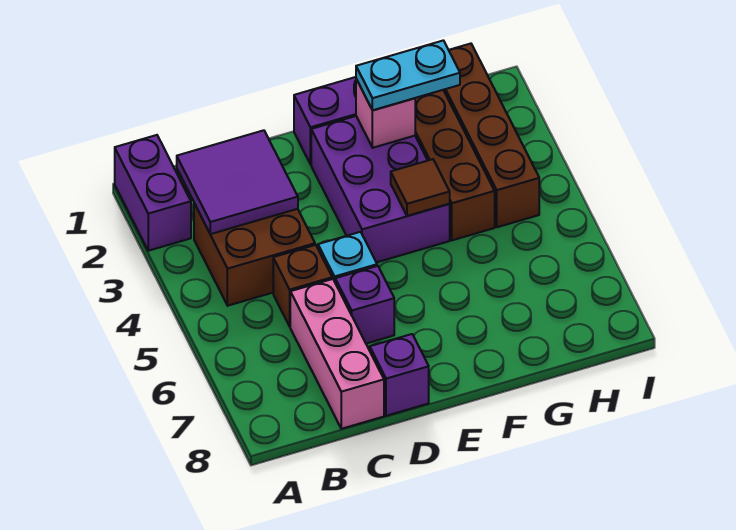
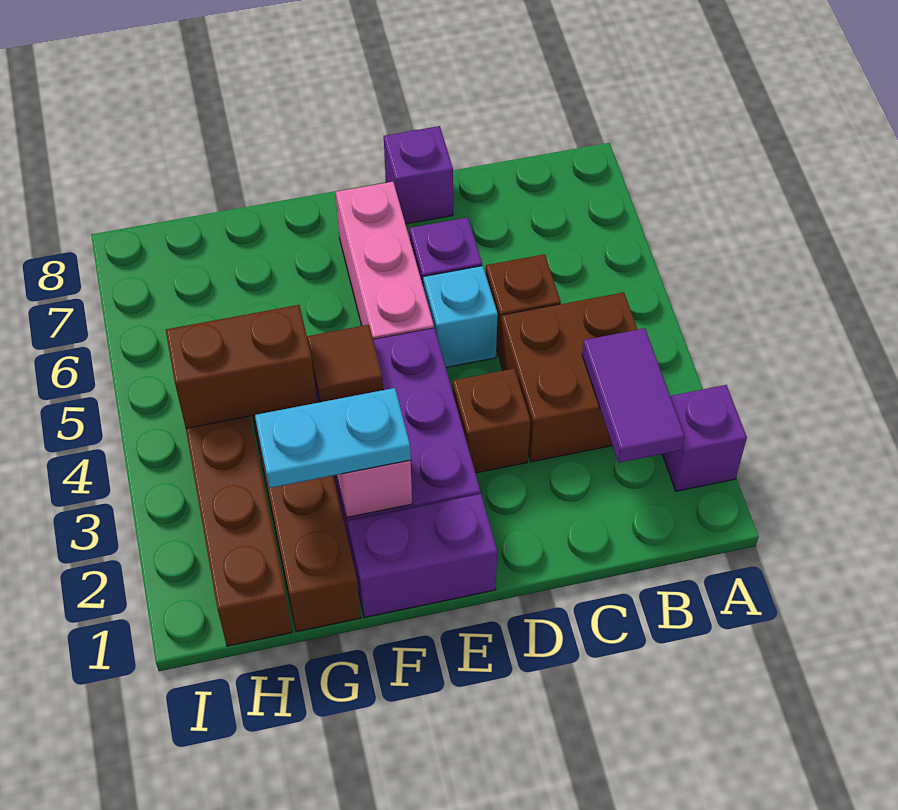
purple 1x2 brick [115,135,191,251] -> purple 1x1 brick [662,385,747,491]
purple 2x2 tile [177,130,298,234] -> purple 1x2 tile [582,328,684,463]
pink 1x3 brick [290,279,384,429] -> pink 1x3 brick moved to [336,182,434,340]
none -> brown 1x1 brick [453,369,531,473]
none -> brown 1x2 brick [166,305,317,428]

